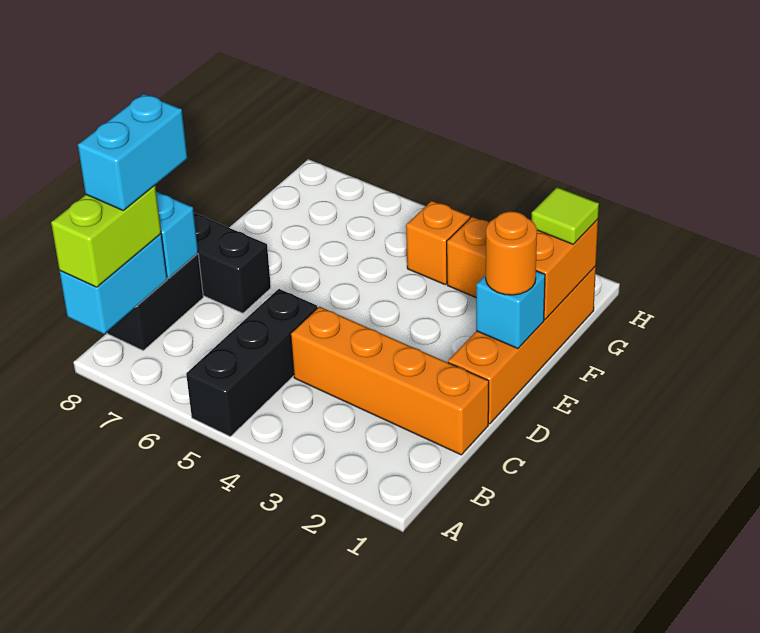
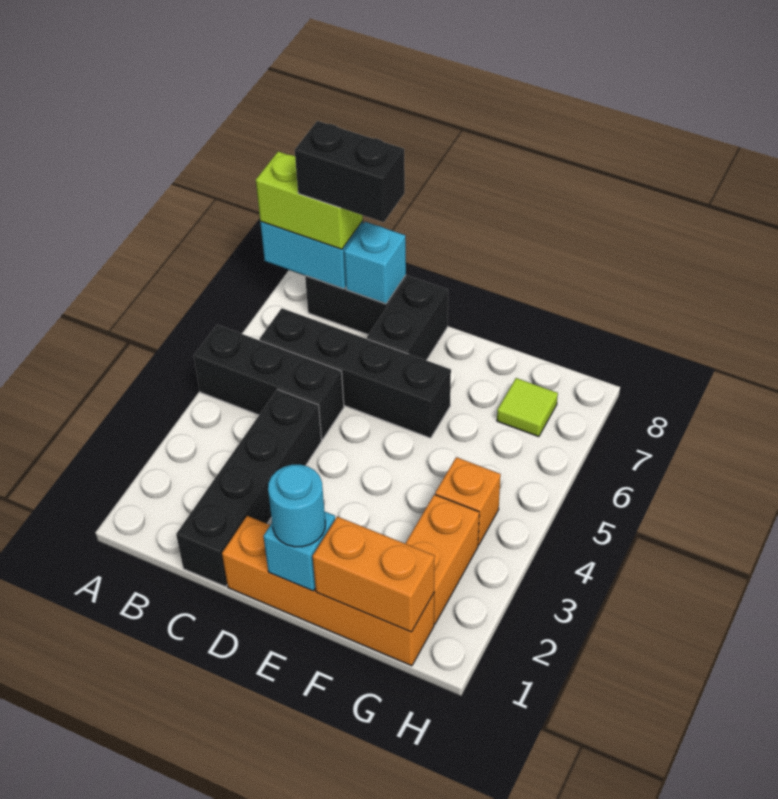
none -> black 1x4 brick [260,308,451,438]
cyan 1x2 brick [78,94,187,210] -> black 1x2 brick [295,121,405,222]
orange 1x4 brick [291,307,489,455] -> black 1x4 brick [176,389,322,587]
orange 1x1 round brick [486,211,537,295] -> cyan 1x1 round brick [268,465,325,547]
lime 1x1 tile [532,187,599,244] -> lime 1x1 tile moved to [497,378,558,437]

